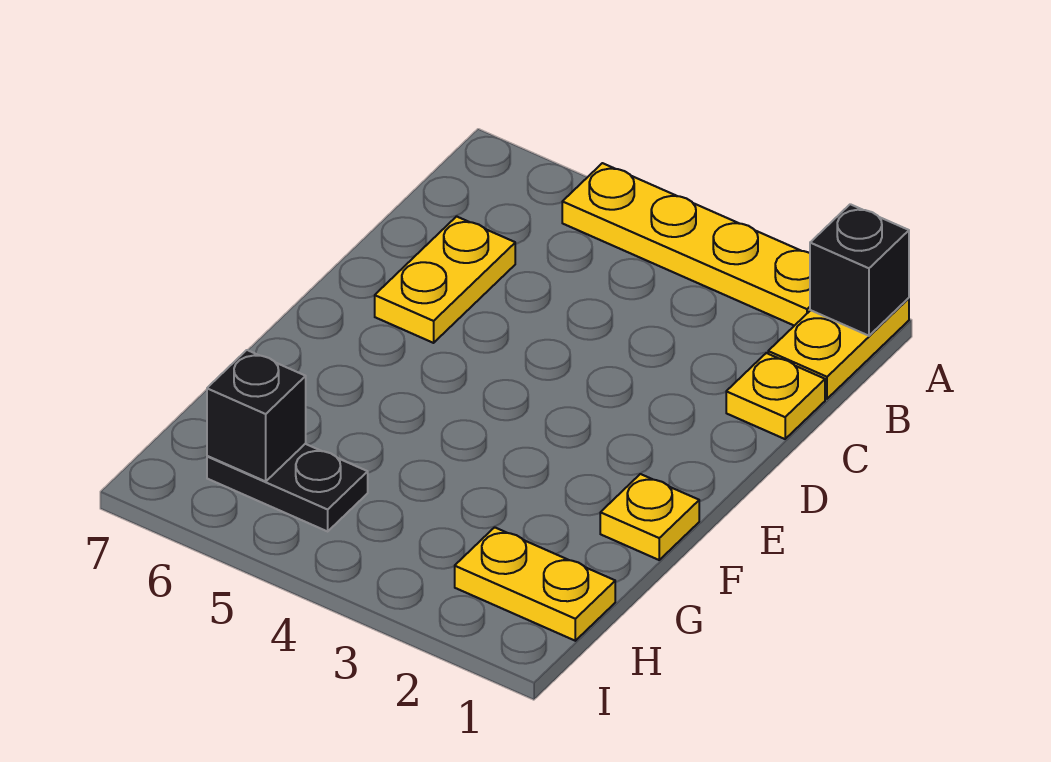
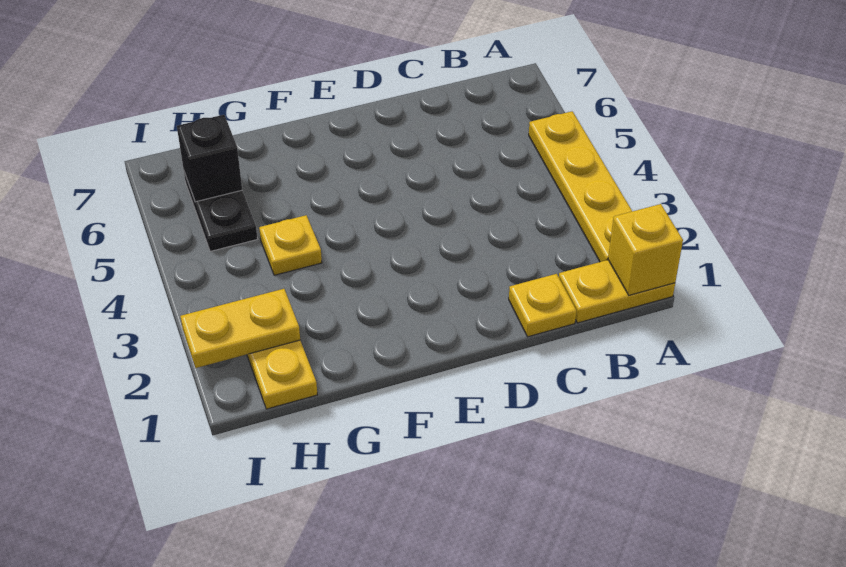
black 1x1 brick [810,204,909,336] -> yellow 1x1 brick [608,204,683,295]
yellow 1x2 plate [375,216,515,343] -> yellow 1x2 plate moved to [180,289,300,368]
yellow 1x1 plate [600,474,699,560] -> yellow 1x1 plate moved to [259,215,322,275]

